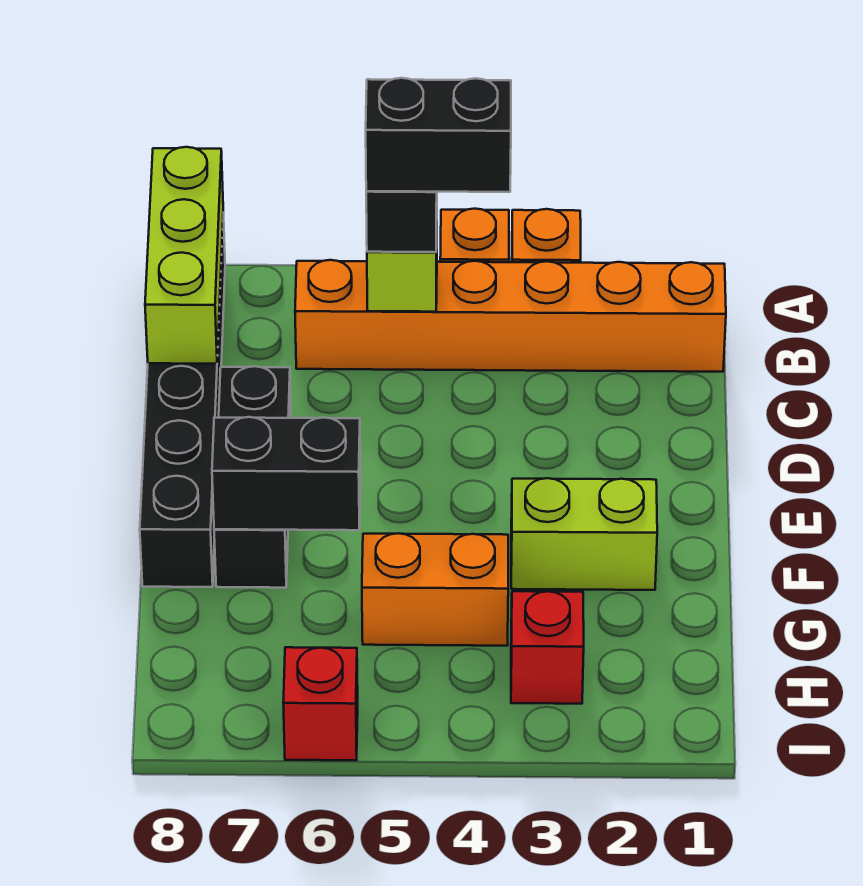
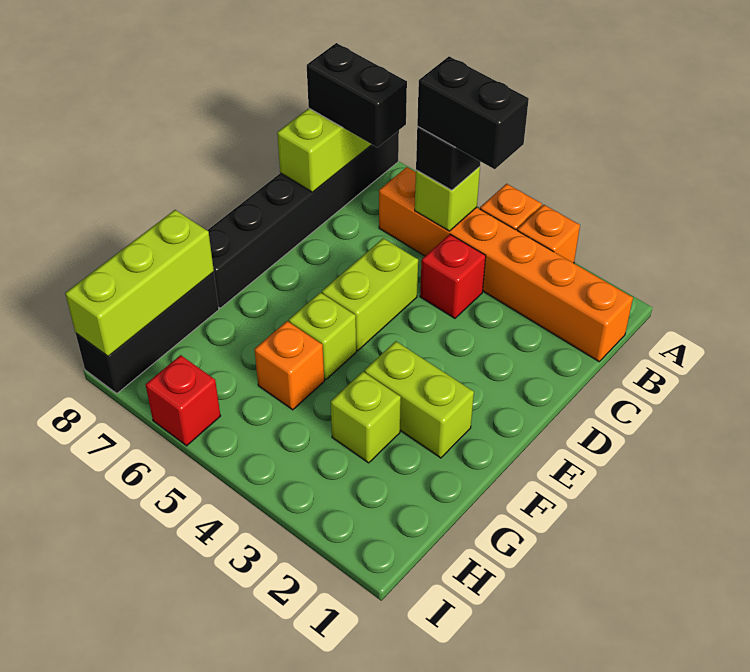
none -> lime 1x2 brick [322,238,418,351]
black 1x3 brick [214,366,291,588] -> black 1x3 brick moved to [76,272,219,393]
none -> lime 1x1 brick [289,292,356,380]
black 1x2 brick [212,417,361,530] -> black 1x2 brick moved to [307,43,407,147]
none -> lime 1x1 brick [331,372,401,463]
orange 1x2 brick [362,533,508,646] -> orange 1x1 brick [254,321,324,410]
none -> lime 1x3 brick [65,210,214,356]
red 1x1 brick [511,591,584,704] -> red 1x1 brick moved to [420,234,486,318]

